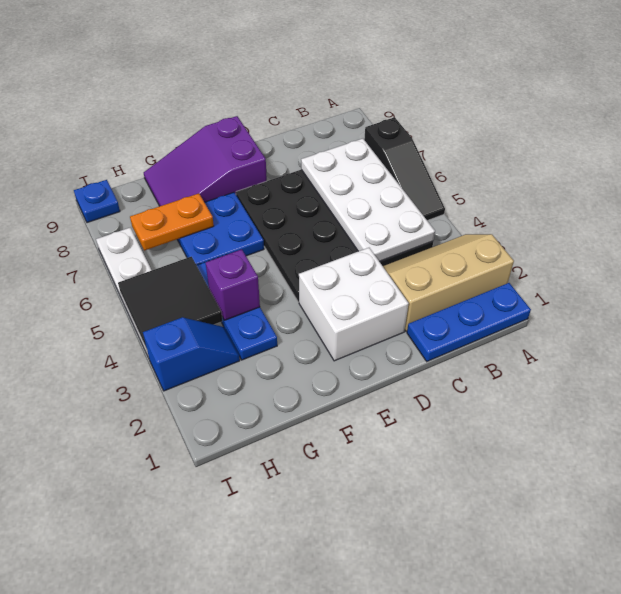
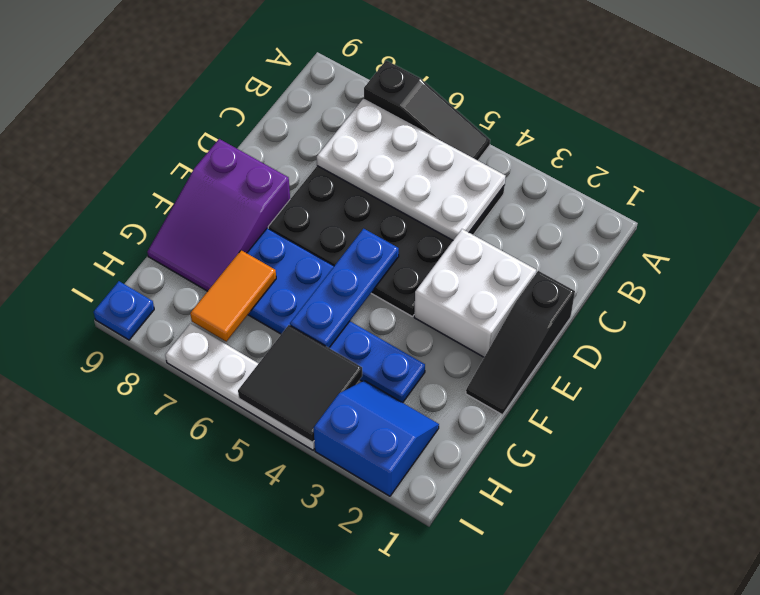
blue 1x3 plate [407,283,531,361] -> blue 1x3 plate moved to [290,229,399,348]
tan 2x3 slope [383,234,514,331] -> none
none -> black 1x3 slope [466,271,575,415]
purple 1x1 brick [206,249,260,320] -> none
orange 1x2 plate [130,193,214,251] -> orange 1x2 tile [190,250,276,341]
blue 1x2 slope [143,317,240,391] -> blue 2x2 slope [314,381,439,496]

